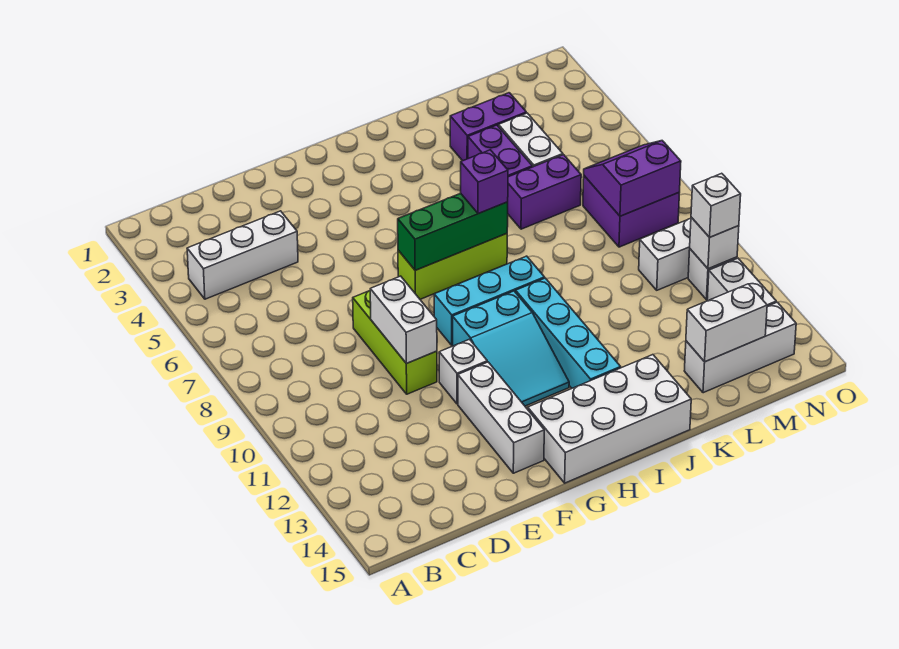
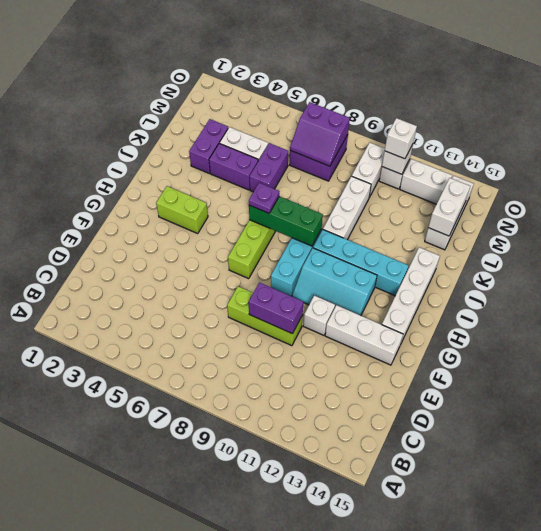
white 1x3 brick [187,211,298,299] -> white 1x3 brick moved to [323,176,371,240]
white 1x2 brick [370,276,437,364] -> purple 1x2 brick [249,283,303,334]
green 1x3 brick [398,193,508,270] -> green 1x3 brick turned to [249,196,323,246]
cyan 2x3 slope [453,291,569,406] -> cyan 2x3 slope turned to [292,248,377,316]
white 2x4 brick [528,355,691,483] -> white 1x4 brick [382,247,440,343]
none -> lime 1x2 brick [156,186,208,233]
purple 1x1 brick [461,150,508,214] -> purple 1x1 plate [249,183,280,213]
purple 2x2 slope [584,141,681,216] -> purple 2x2 slope turned to [290,102,350,166]

